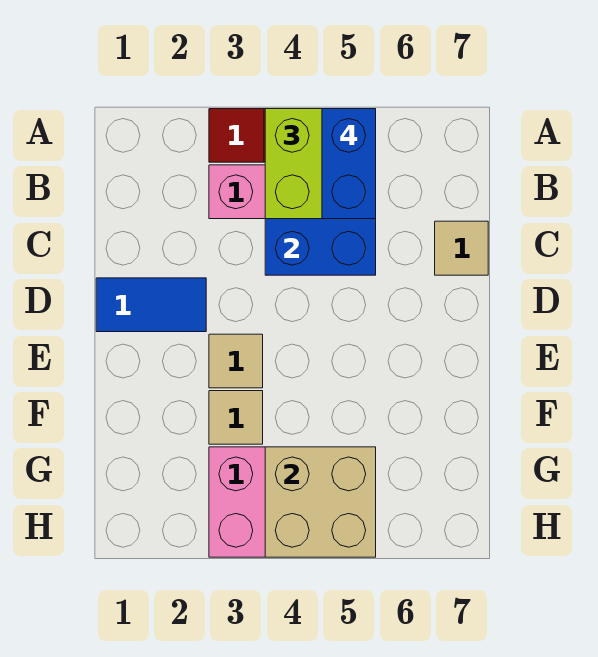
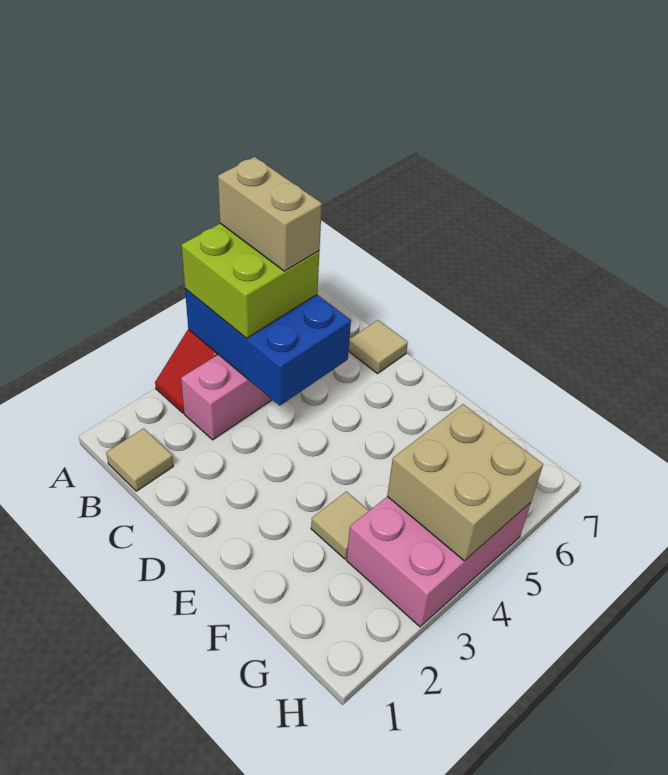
blue 1x2 brick [322,109,376,219] -> tan 1x2 brick [218,157,322,271]
blue 1x2 tile [96,278,206,332] -> none
tan 1x1 tile [209,334,263,388] -> tan 1x1 tile moved to [106,428,173,491]

